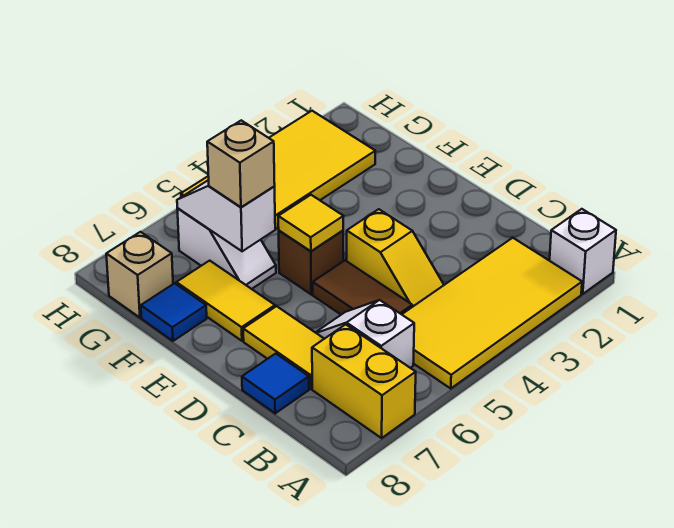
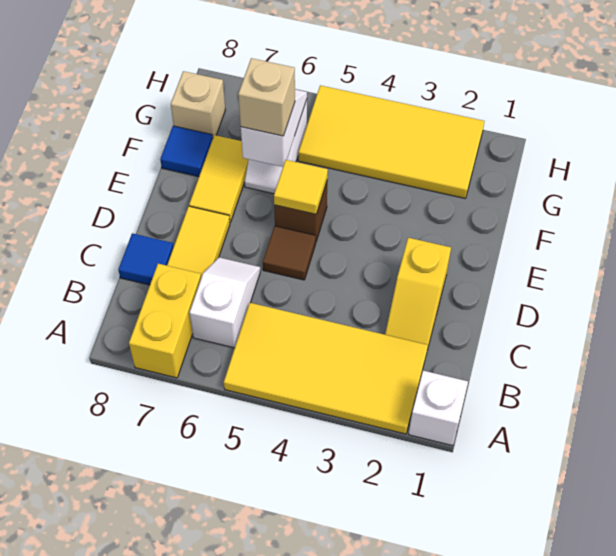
yellow 1x2 slope [347,209,444,307] -> yellow 1x2 slope moved to [385,238,451,346]
brown 1x2 tile [313,260,412,315] -> brown 1x1 tile [263,226,316,280]

